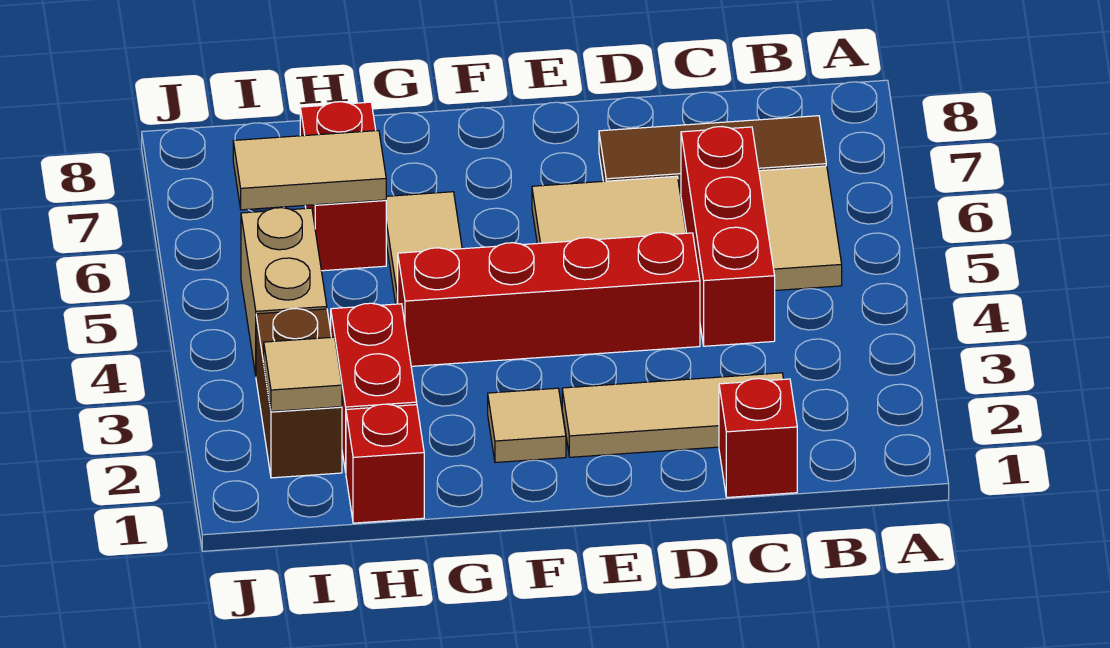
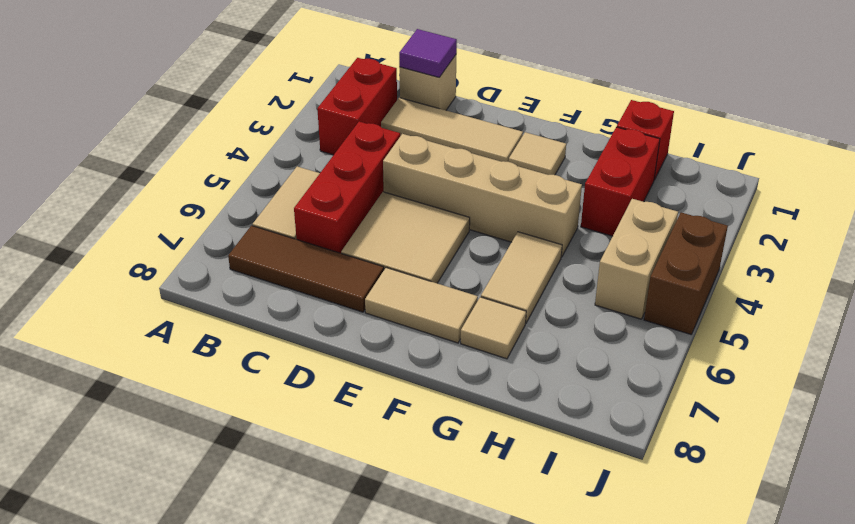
red 1x1 brick [719,379,797,497] -> tan 1x1 brick [399,55,456,110]
none -> purple 1x1 tile [399,29,457,77]
red 1x4 brick [398,232,700,366] -> tan 1x4 brick [383,134,582,257]
red 1x2 brick [300,102,386,271] -> red 1x2 brick moved to [317,58,397,155]
tan 1x2 tile [233,130,386,210] -> tan 1x2 tile moved to [365,268,478,343]
brown 1x2 brick [256,308,342,478] -> brown 1x2 brick moved to [644,213,728,334]
tan 1x1 tile [264,337,342,411] -> tan 1x1 tile moved to [461,297,526,359]

